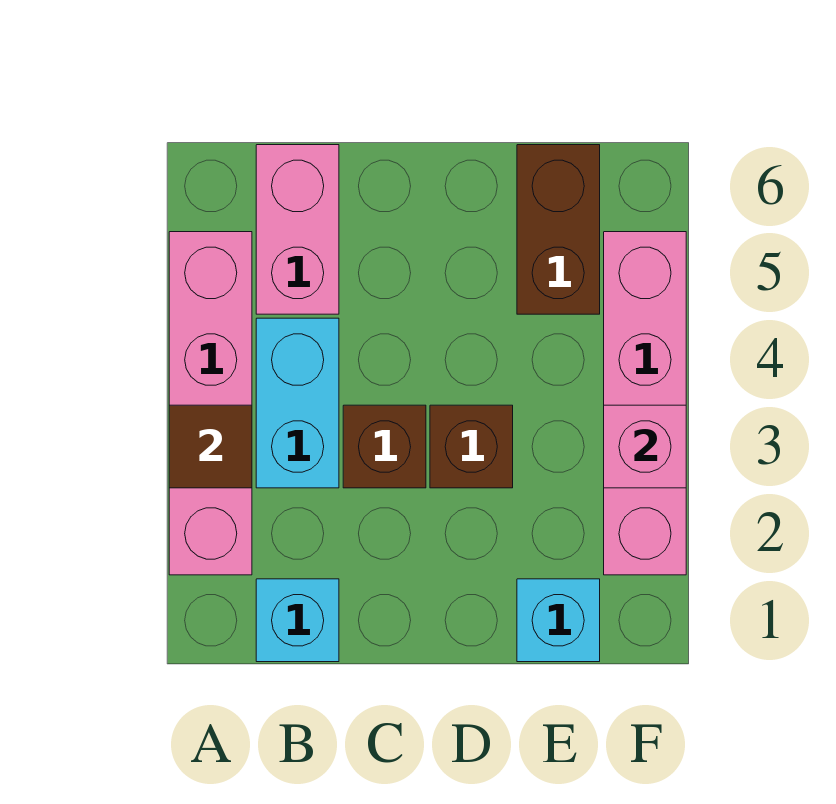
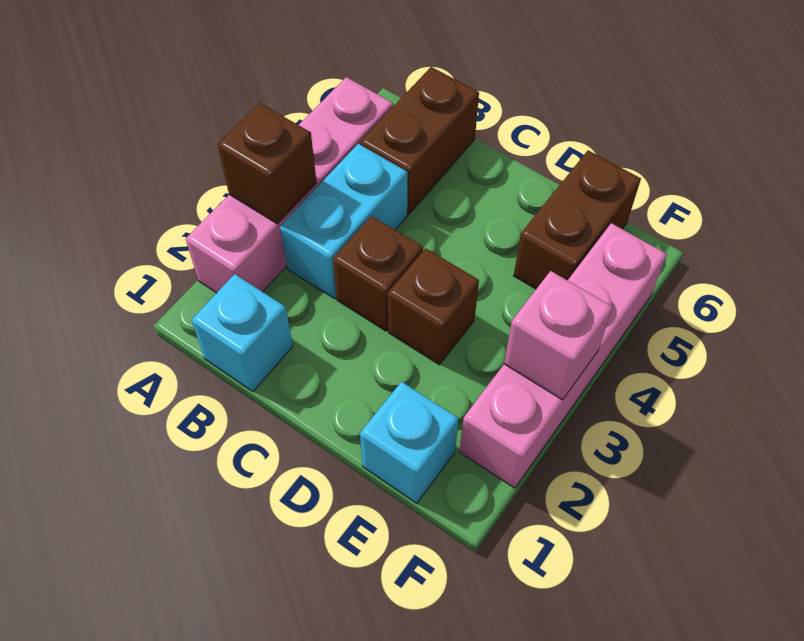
brown 1x1 tile [169,405,252,488] -> brown 1x1 brick [217,103,317,224]
pink 1x2 brick [256,145,339,314] -> brown 1x2 brick [360,67,479,214]

